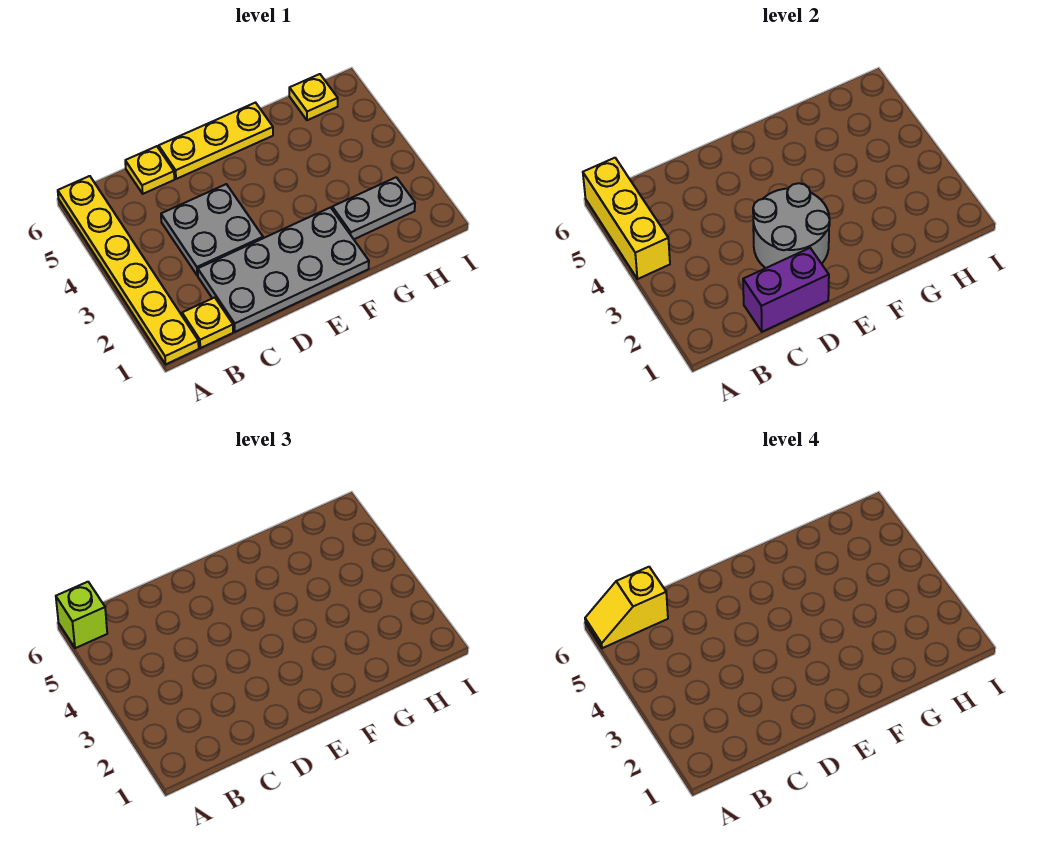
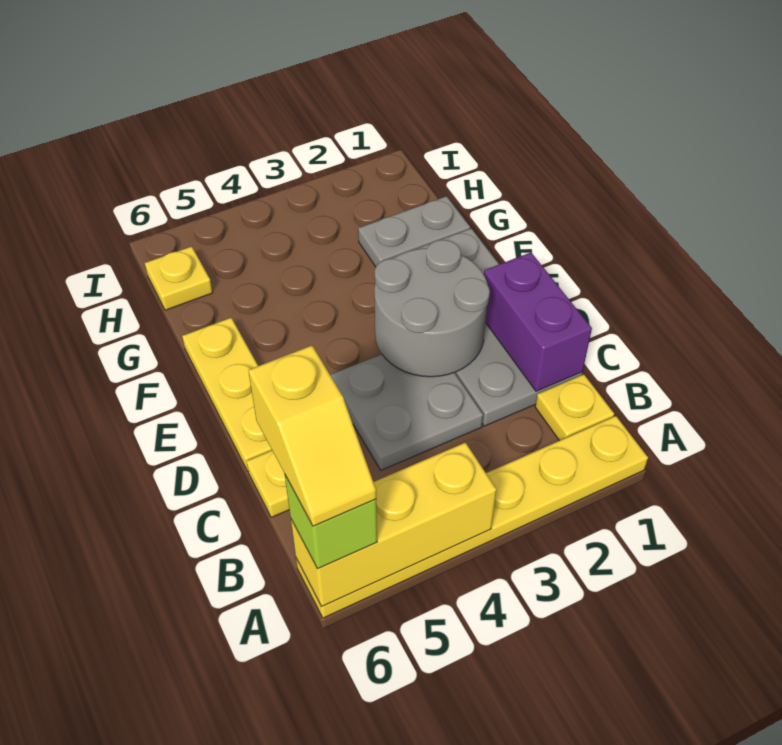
grey 1x2 plate [332,177,415,239] -> grey 1x2 plate turned to [358,196,470,267]

